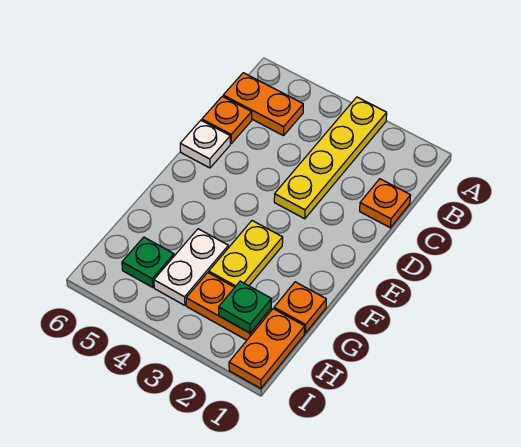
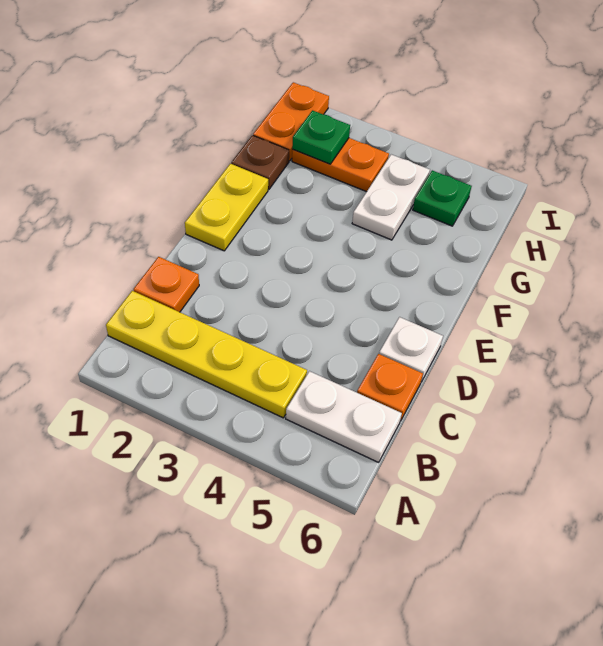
yellow 1x4 plate [274,97,387,219] -> yellow 1x4 plate turned to [106,291,307,418]
orange 1x2 plate [223,73,303,136] -> white 1x2 plate [286,371,402,462]
yellow 1x2 plate [209,221,283,287] -> yellow 1x2 plate moved to [185,164,268,251]
orange 1x1 plate [274,282,326,333] -> brown 1x1 plate [231,135,289,189]

